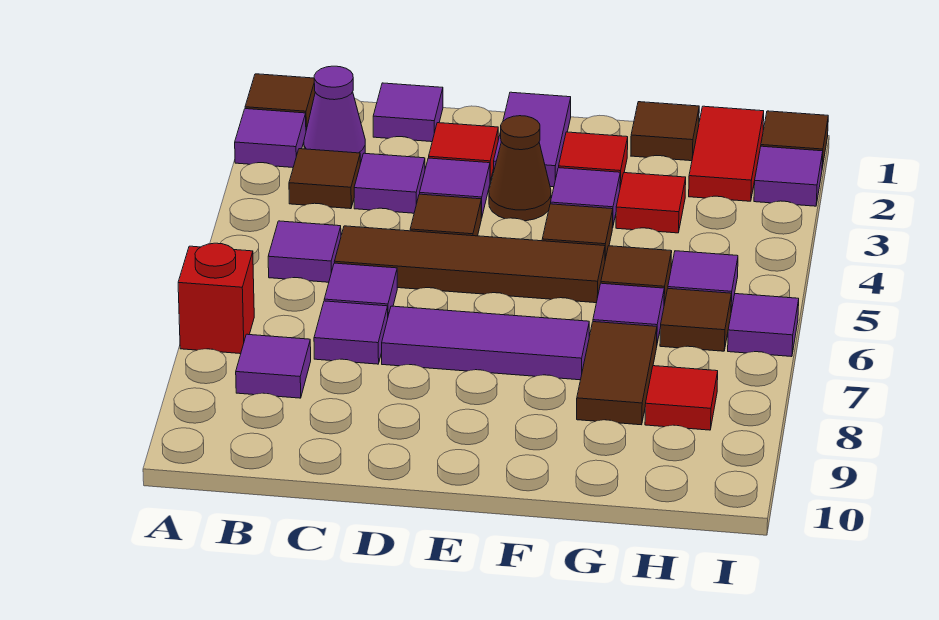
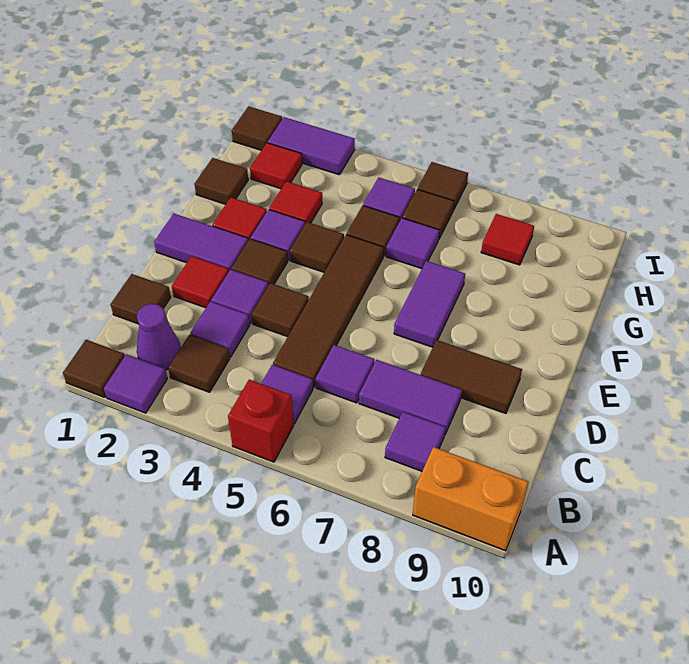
red 1x1 brick [178,243,254,354] -> red 1x1 brick moved to [228,380,294,462]
none -> orange 1x2 brick [413,447,529,551]
purple 1x1 tile [373,83,443,142] -> brown 1x1 tile [111,274,171,324]
purple 1x1 tile [314,301,388,364] -> purple 1x2 tile [359,360,462,434]
purple 1x3 tile [382,306,589,380] -> purple 1x2 tile [394,261,465,347]
brown 1x1 cone [489,116,551,221] -> brown 1x1 tile [231,239,288,285]
brown 1x2 tile [577,322,657,425] -> brown 1x2 tile moved to [421,340,522,414]
red 1x2 tile [689,106,764,201] -> red 1x1 tile [250,143,302,189]
purple 1x1 tile [754,146,823,206] -> purple 1x2 tile [268,117,355,175]
purple 1x1 tile [728,294,799,357] -> brown 1x1 tile [418,162,468,210]

